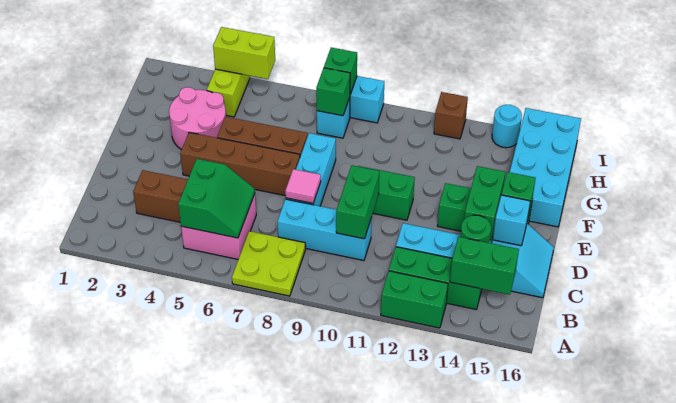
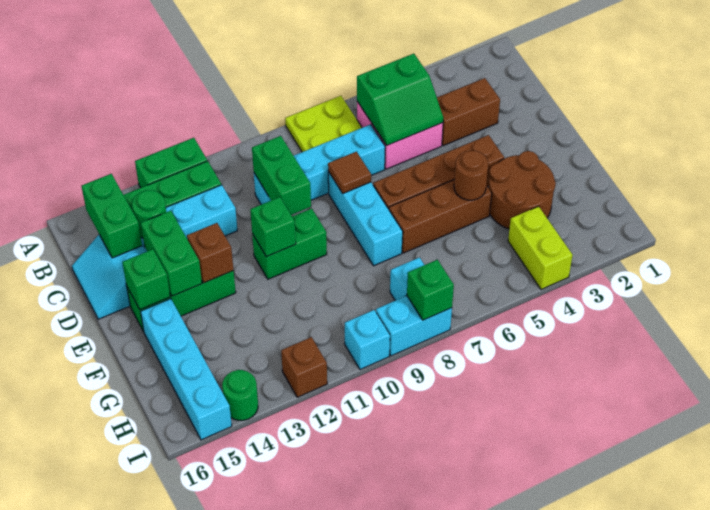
green 2x2 slope [178,159,255,238] -> green 2x2 slope turned to [357,54,443,145]
green 1x2 brick [450,237,519,295] -> green 1x2 brick turned to [82,174,142,258]
cyan 1x3 brick [277,199,372,261] -> cyan 1x4 brick [254,125,385,205]
pink 1x1 tile [285,169,321,203] -> brown 1x1 tile [328,152,371,193]
cyan 1x1 brick [493,195,530,246] -> cyan 1x1 brick moved to [345,310,390,370]
none -> brown 1x1 brick [187,223,233,283]
pink 2x2 round brick [169,87,226,150] -> brown 2x2 round brick [488,151,556,229]
none -> brown 1x1 round brick [454,151,488,200]
cyan 2x4 brick [510,108,581,227] -> cyan 1x4 brick [141,299,232,440]
green 1x1 brick [316,68,350,116] -> green 1x1 brick moved to [250,197,296,257]
lime 1x2 brick [213,27,275,79] -> none
cyan 1x1 round brick [492,105,522,148] -> green 1x1 round brick [222,370,258,420]

